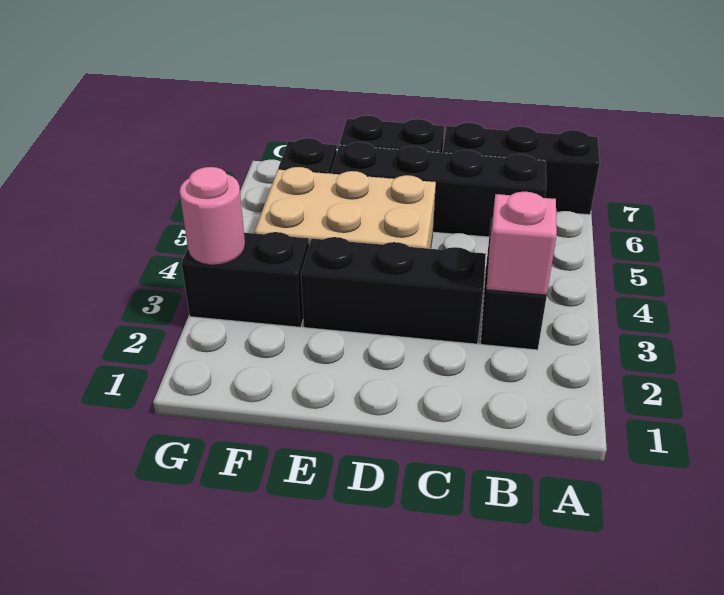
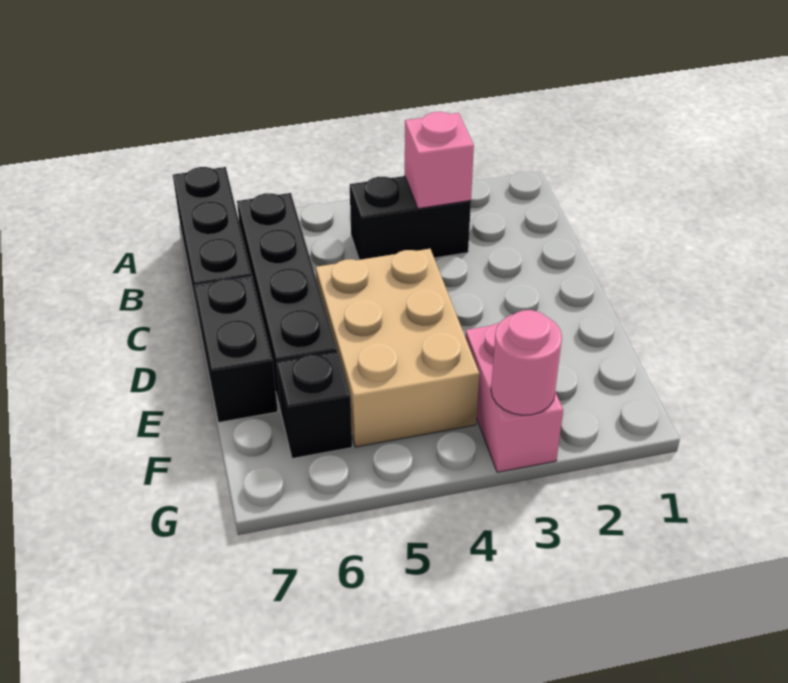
black 1x3 brick [301,237,486,344] -> none
black 1x2 brick [181,232,309,327] -> pink 1x2 brick [465,323,563,472]

